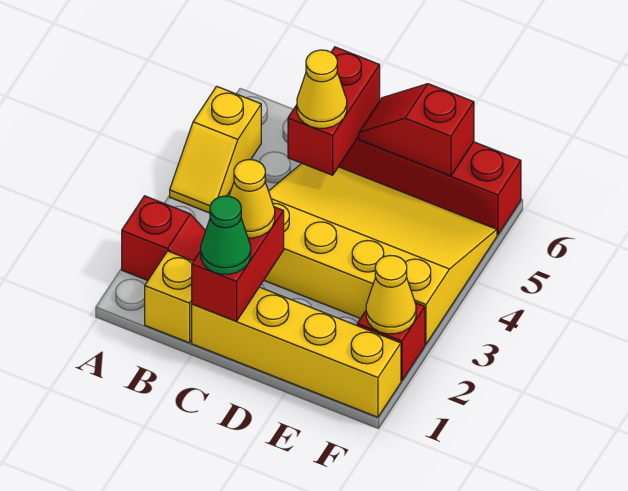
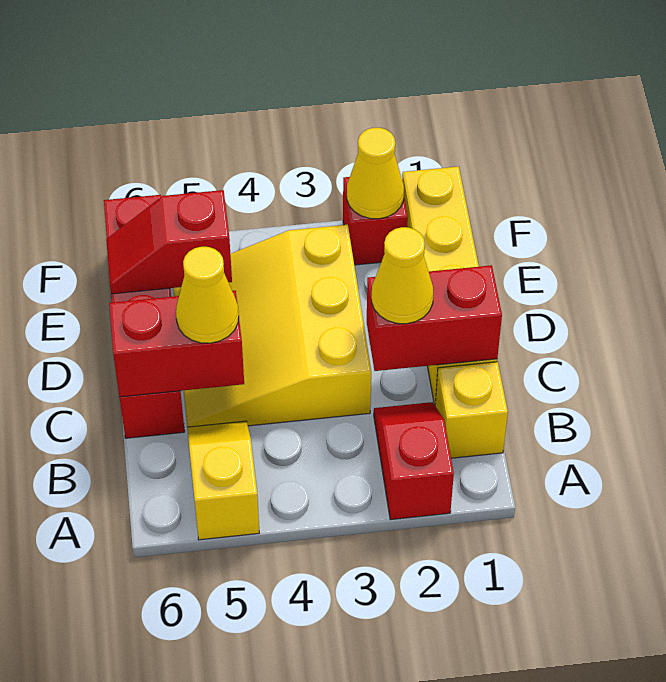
yellow 1x2 slope [170,86,261,213] -> yellow 1x2 slope turned to [187,421,259,540]
green 1x1 cone [201,196,251,274] -> none
yellow 3x4 slope [264,164,497,344] -> yellow 3x3 slope [173,225,371,427]
red 1x2 slope [359,84,474,176] -> red 1x2 slope turned to [106,190,232,294]

